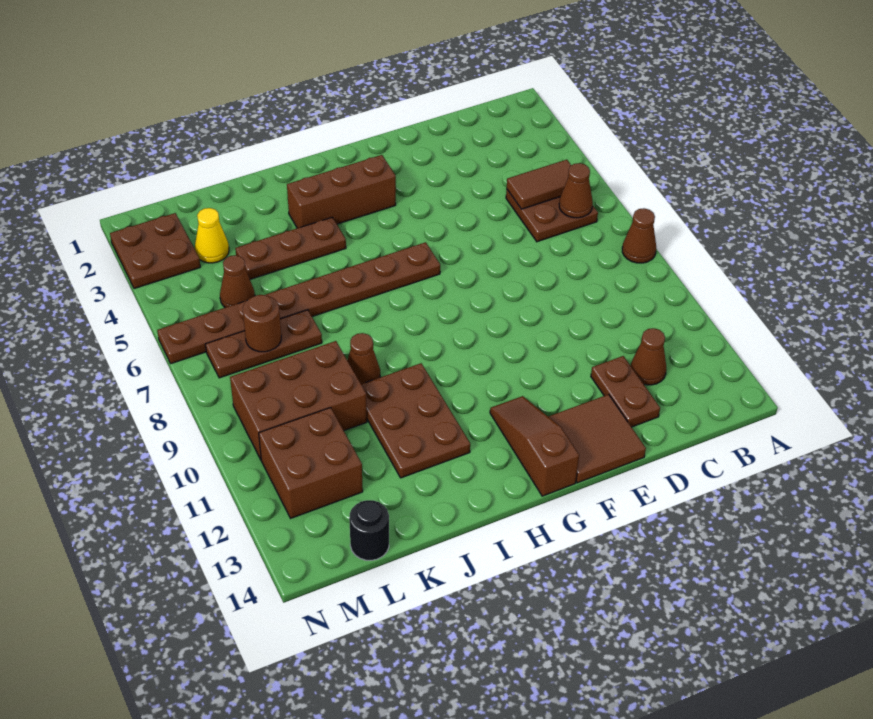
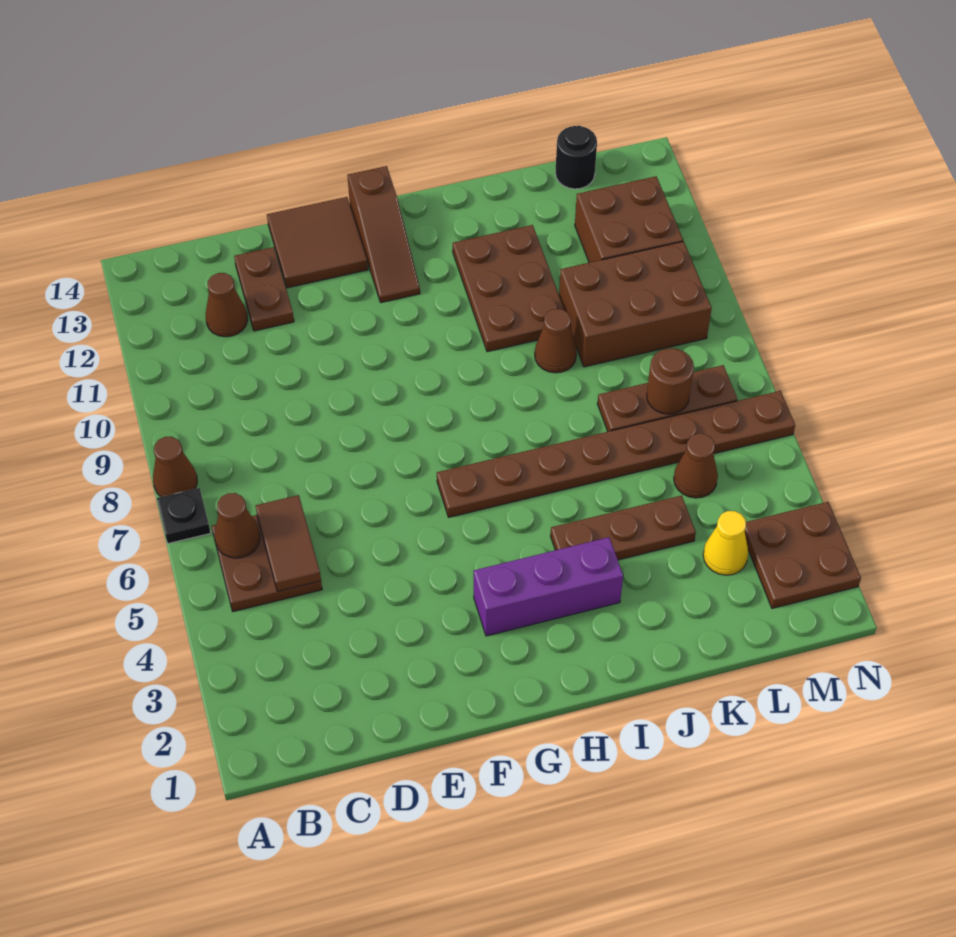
none -> black 1x1 plate [157,488,211,544]
brown 1x2 tile [507,160,571,209] -> brown 1x2 tile turned to [256,495,321,591]
brown 1x3 brick [287,155,396,228] -> purple 1x3 brick [474,537,623,636]

